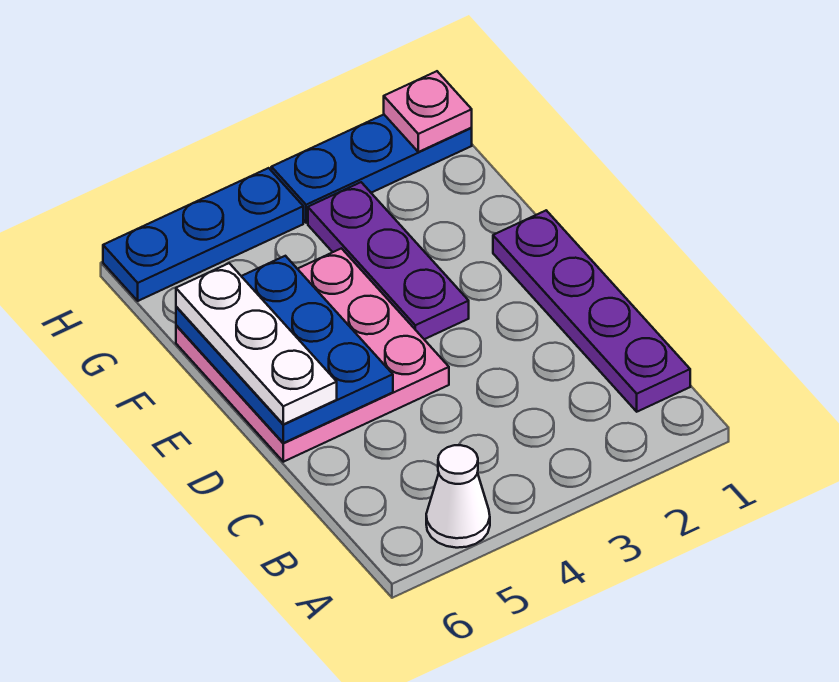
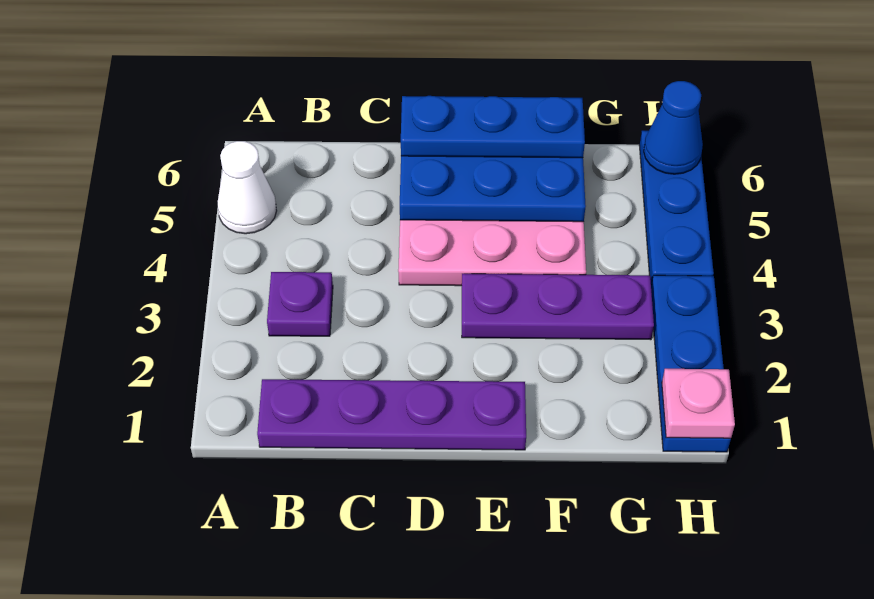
none -> purple 1x1 plate [267,272,333,336]
white 1x3 plate [176,263,337,424] -> blue 1x3 plate [401,96,585,158]
none -> blue 1x1 cone [644,81,703,174]

